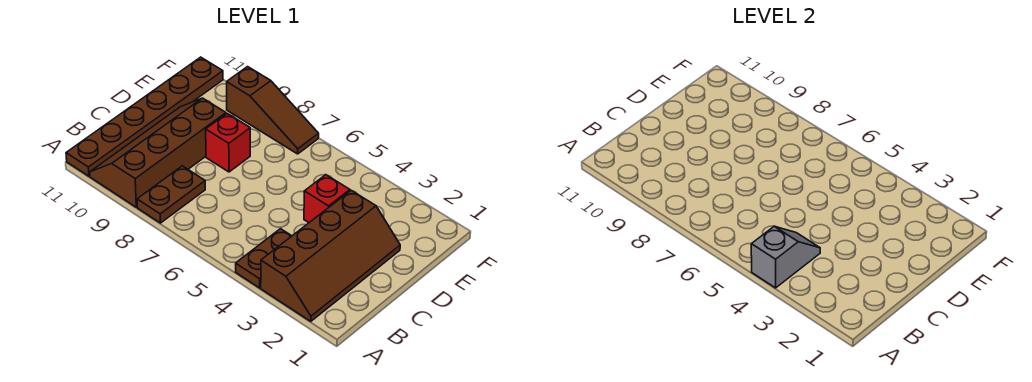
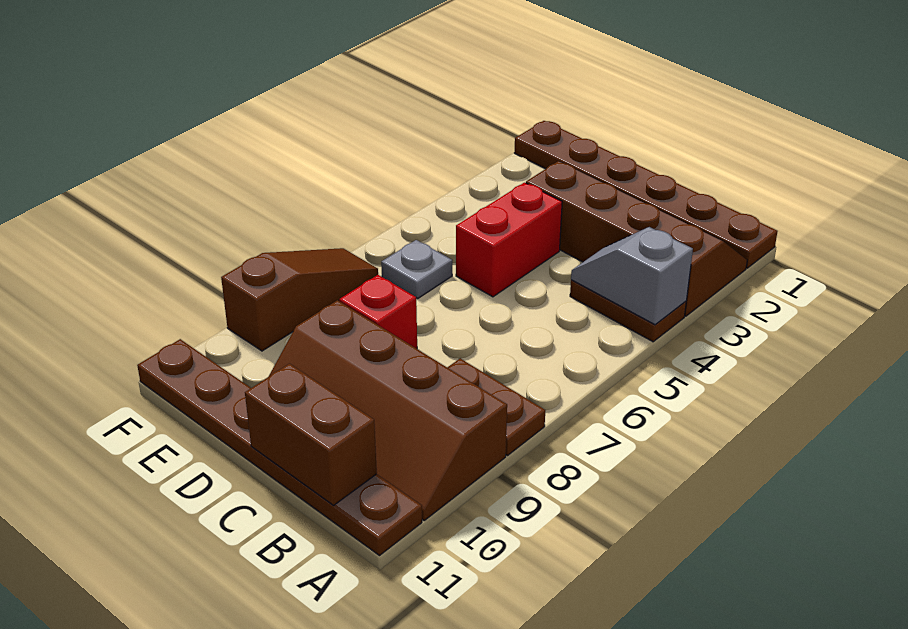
none -> brown 1x6 plate [514,121,778,268]
none -> brown 1x2 brick [245,364,377,505]
red 1x1 brick [304,175,350,223] -> red 1x2 brick [456,183,562,297]
none -> grey 1x1 plate [381,240,452,298]

